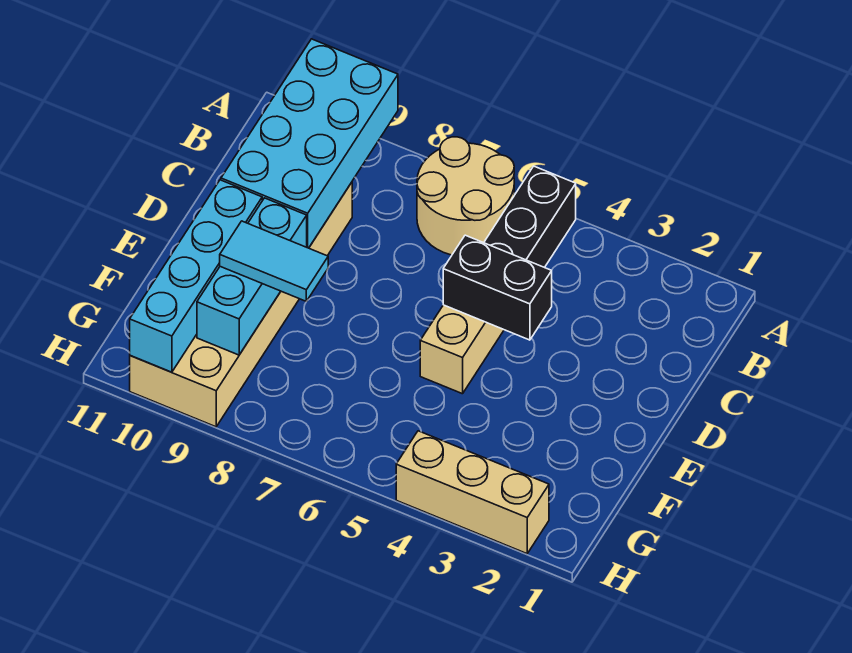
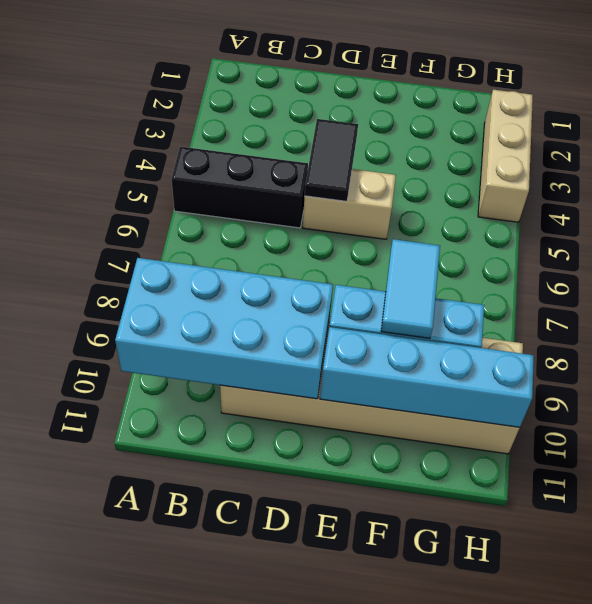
tan 2x2 round brick [417,137,514,255] -> none
black 1x2 brick [443,235,552,340] -> black 1x2 tile [305,119,358,201]

